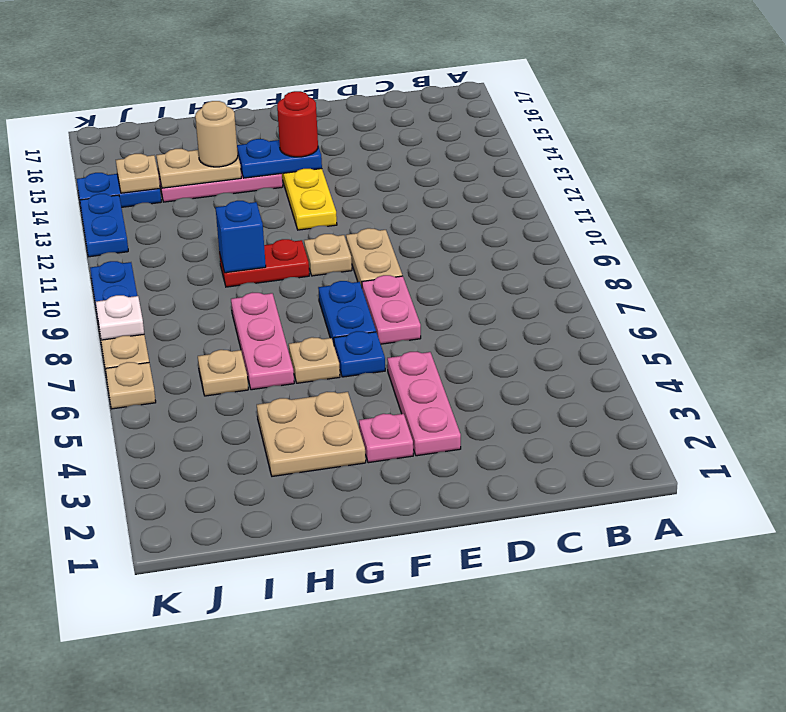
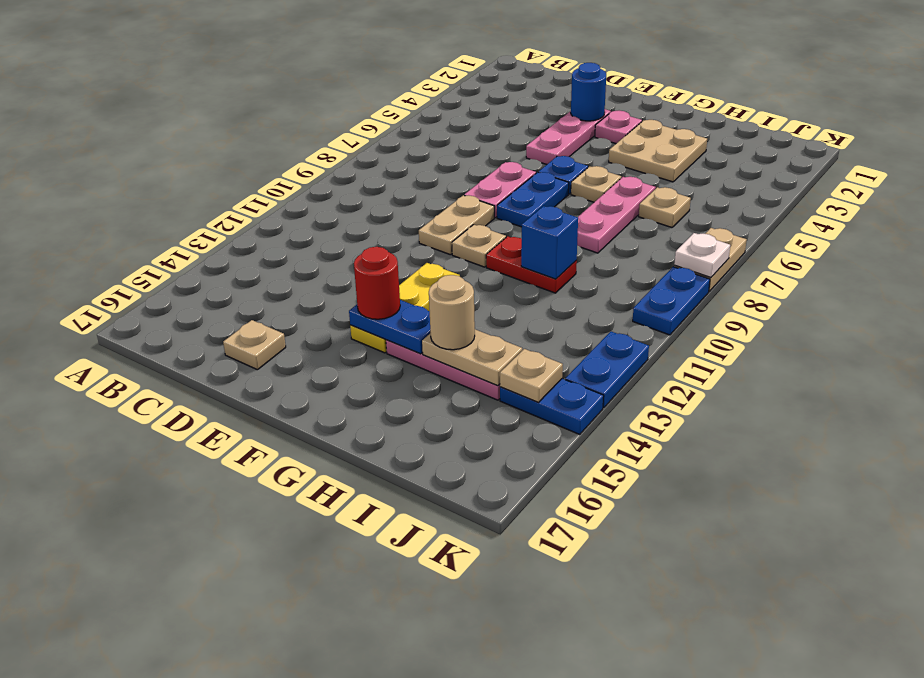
none -> blue 1x1 round brick [571,63,606,121]
tan 1x1 plate [105,362,156,409] -> tan 1x1 plate moved to [223,320,286,370]

